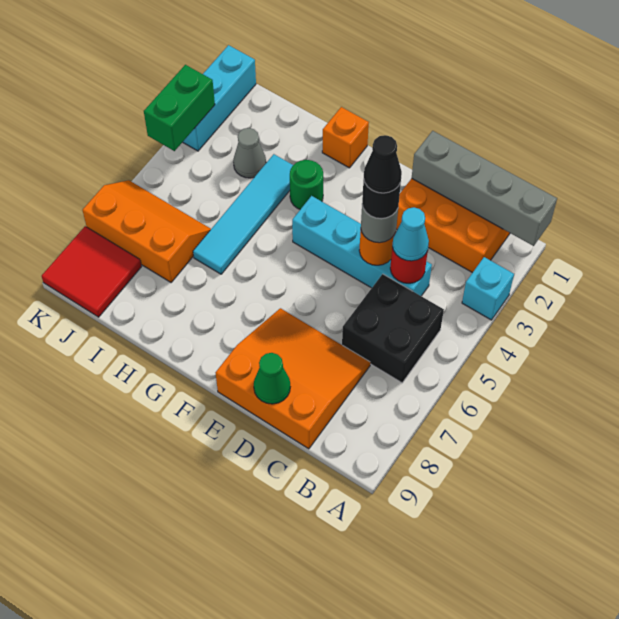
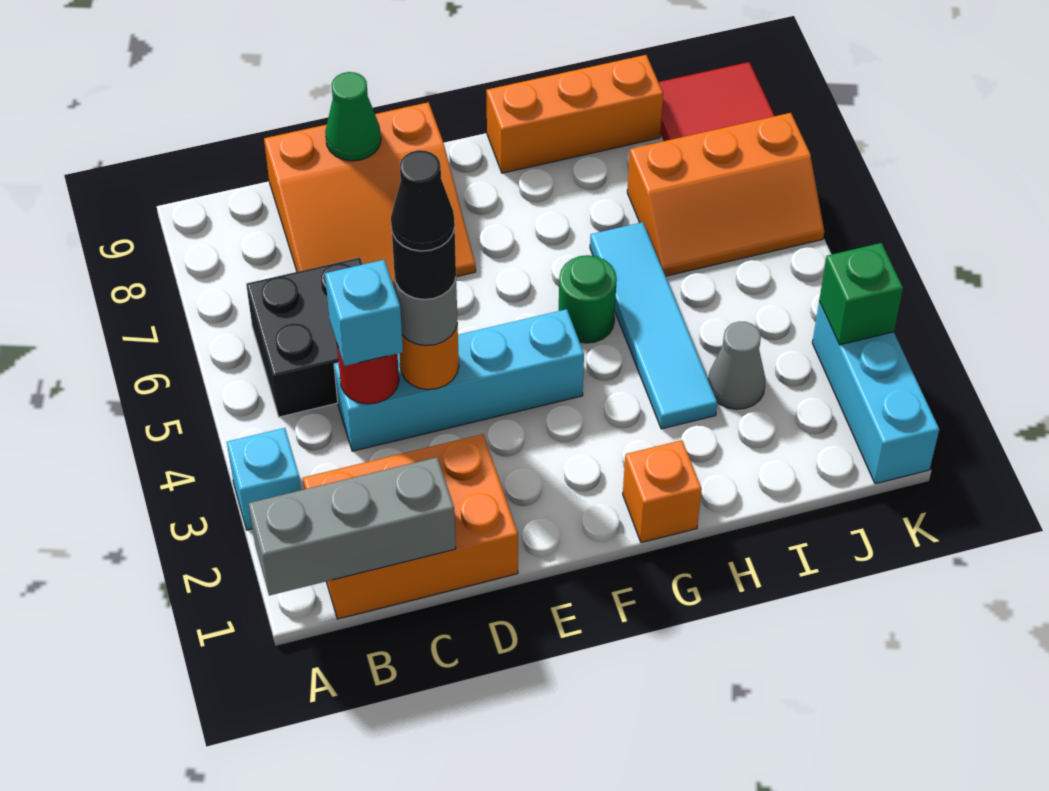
grey 1x4 brick [412,131,557,246] -> grey 1x3 brick [248,457,456,596]
cyan 1x1 cone [392,207,429,261] -> cyan 1x1 brick [325,260,403,366]
green 1x1 round brick [290,160,323,209] -> green 1x1 round brick moved to [559,255,617,343]
none -> orange 1x3 brick [486,55,663,173]
green 1x2 brick [144,65,215,151] -> green 1x1 brick [819,243,903,345]

